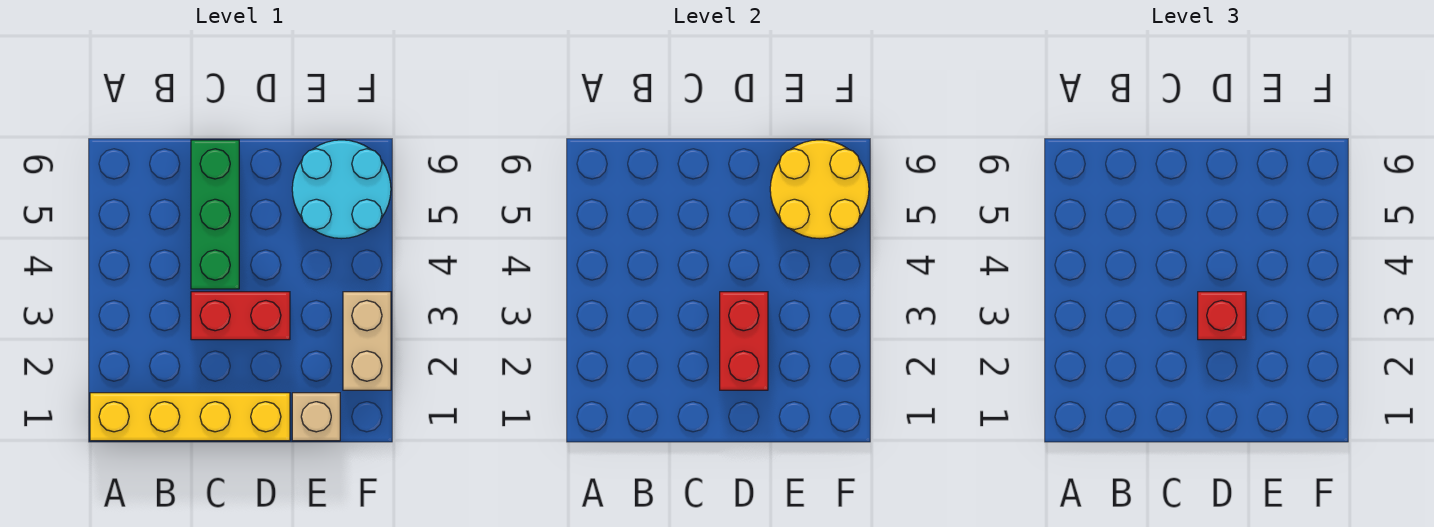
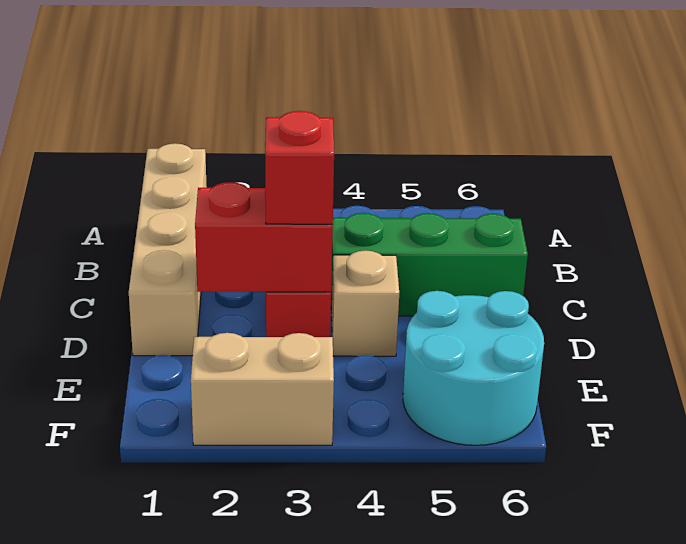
yellow 1x4 brick [90,393,290,441] -> tan 1x4 brick [129,143,207,356]
tan 1x1 brick [292,393,340,441] -> tan 1x1 brick moved to [332,250,399,356]
yellow 2x2 round brick [770,140,869,239] -> none

